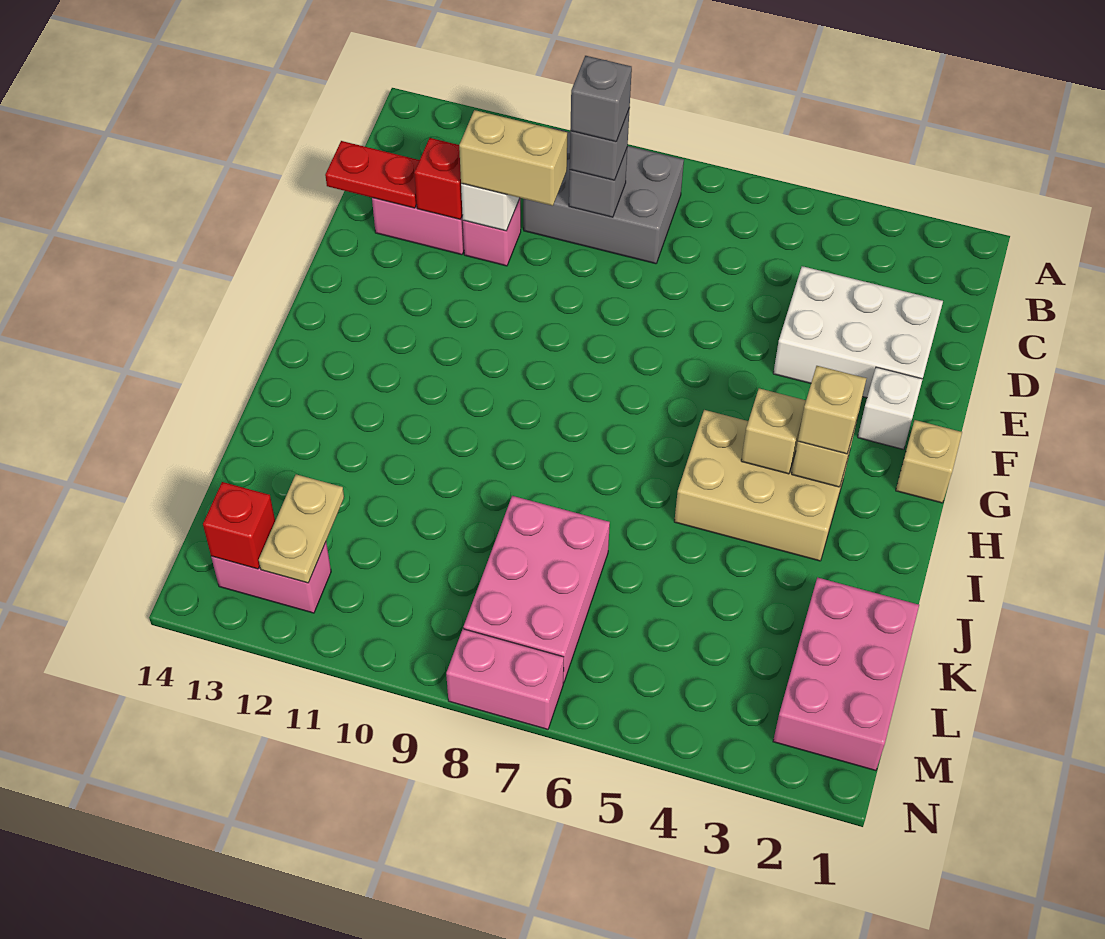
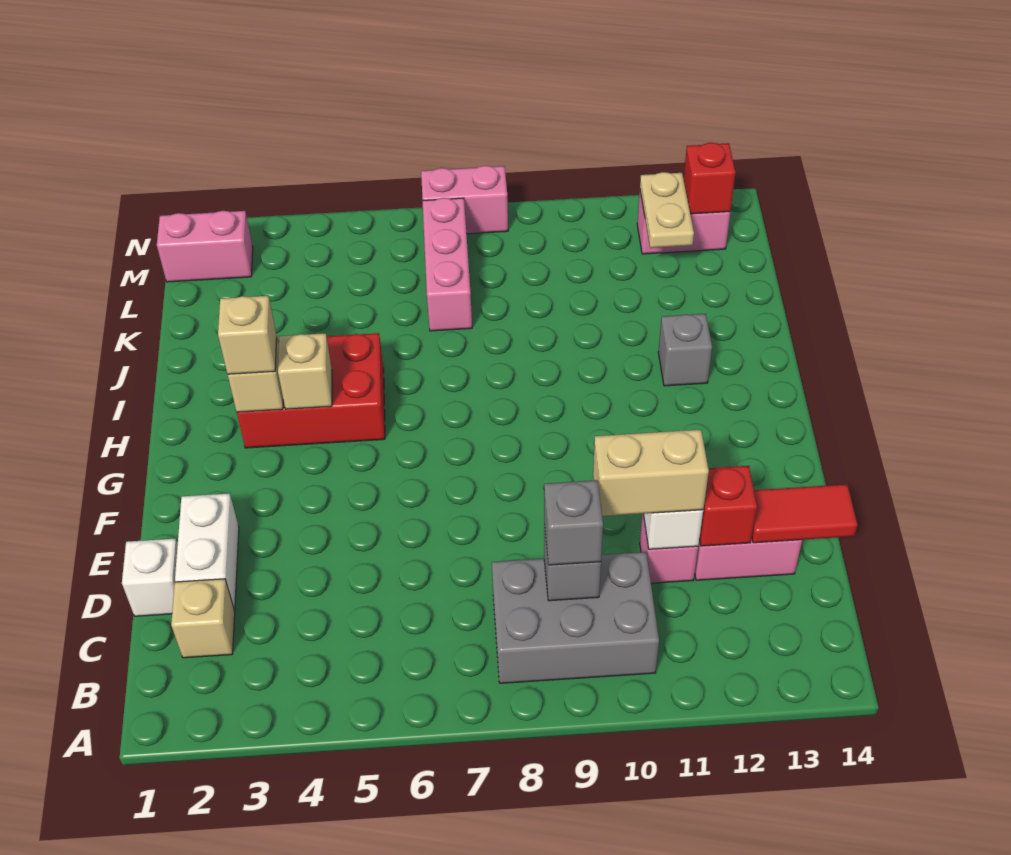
grey 1x1 brick [570,56,632,142] -> grey 1x1 brick moved to [658,314,712,386]
white 2x3 brick [773,266,943,398] -> white 1x2 brick [175,493,239,610]
red 1x2 plate [325,141,420,208] -> red 1x2 tile [752,484,858,543]
white 1x1 brick [858,367,923,449] -> white 1x1 brick moved to [122,539,178,616]
tan 1x1 brick [896,420,962,503] -> tan 1x1 brick moved to [171,579,235,658]
tan 2x3 brick [674,410,850,561] -> red 2x3 brick [237,333,385,448]
pink 2x3 brick [773,577,919,771] -> pink 1x2 brick [157,211,253,282]
pink 2x3 brick [464,496,610,683] -> pink 1x3 brick [423,198,472,331]

